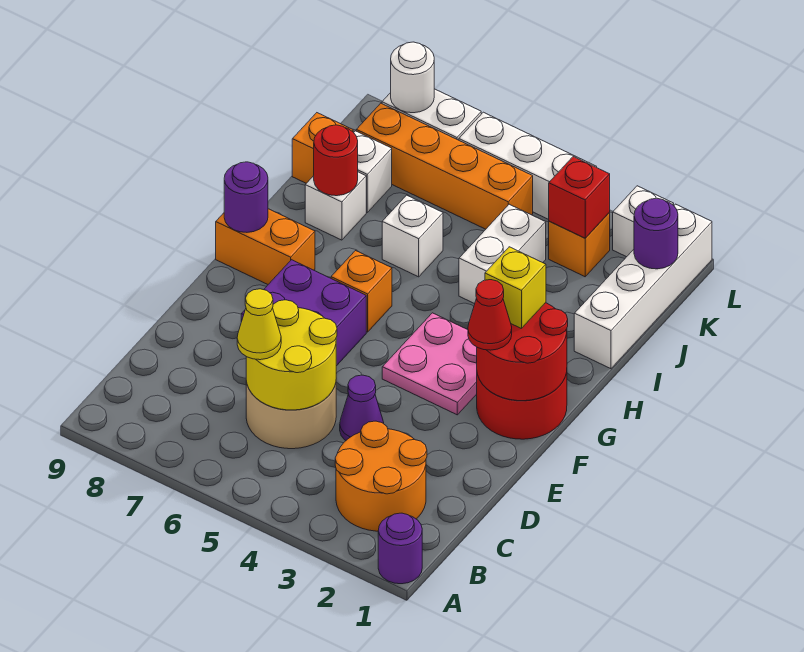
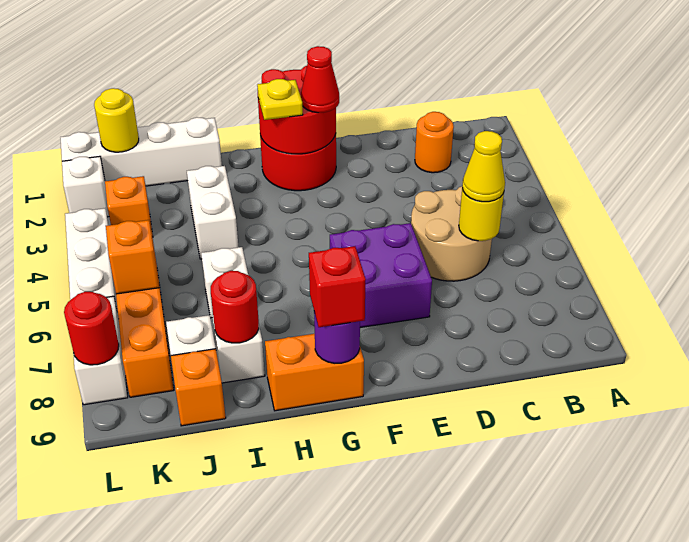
purple 1x1 round brick [378,513,422,584] -> none
orange 2x2 round brick [335,421,427,531] -> orange 1x1 round brick [415,112,454,173]
yellow 2x2 round brick [246,300,337,410] -> yellow 1x1 round brick [459,188,504,241]
purple 1x1 cone [340,375,384,440] -> none
pink 2x2 plate [382,313,477,415] -> none
yellow 1x1 brick [485,247,546,329] -> yellow 1x1 plate [257,79,303,120]
orange 1x1 brick [331,251,392,332] -> orange 1x1 brick moved to [106,220,159,294]
orange 1x2 brick [216,209,315,284] -> orange 1x2 brick turned to [265,334,364,411]
white 1x2 brick [459,204,546,304] -> white 1x2 brick turned to [187,166,238,259]
purple 1x1 round brick [634,198,678,269] -> yellow 1x1 round brick [94,88,139,152]
red 1x1 brick [549,157,610,238] -> red 1x1 brick moved to [309,246,366,327]
white 1x1 round brick [391,42,434,113] -> red 1x1 round brick [64,292,119,365]

